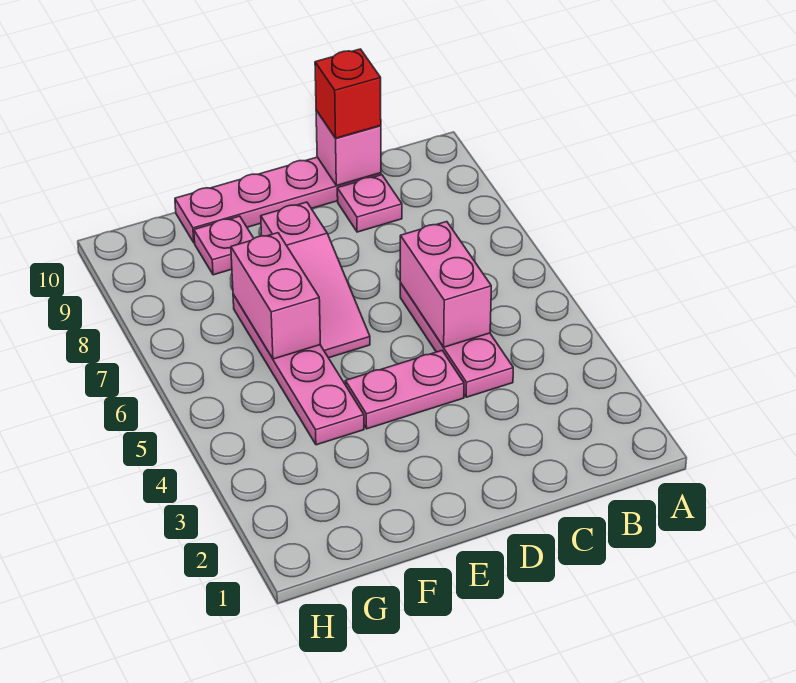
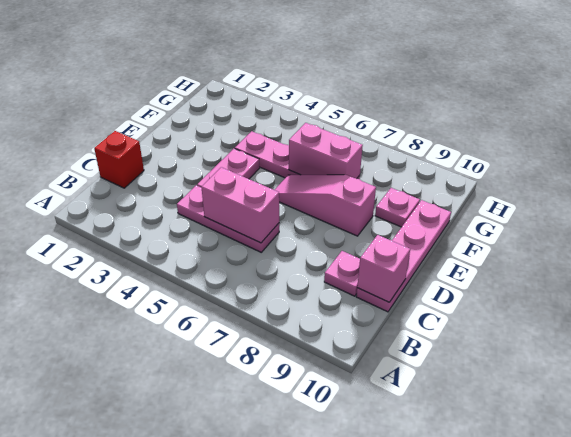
red 1x1 brick [315,49,381,138] -> red 1x1 brick moved to [94,131,144,188]

